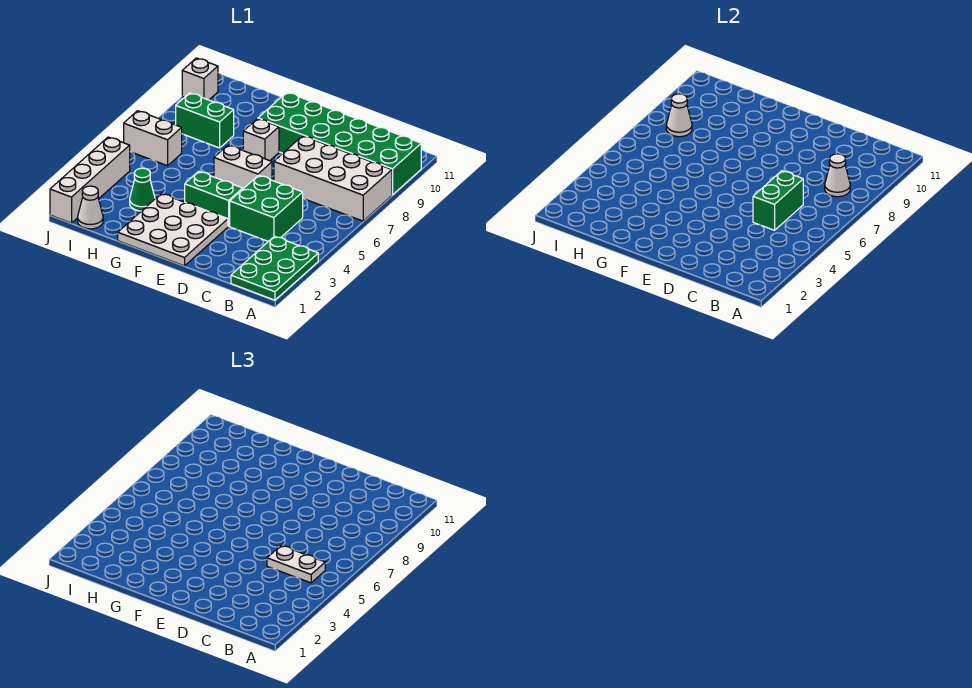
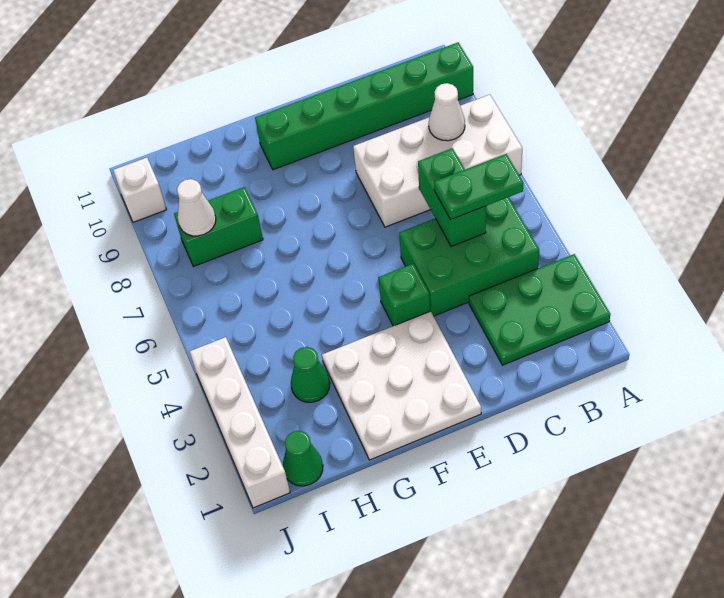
green 2x3 plate [231,236,318,300] -> green 2x3 plate turned to [469,254,611,365]
green 2x6 brick [258,92,421,195] -> green 1x6 brick [255,43,473,170]
white 1x2 plate [267,545,325,583] -> green 1x2 plate [434,154,523,219]
green 2x2 brick [230,175,303,241] -> green 2x3 brick [399,197,539,316]
green 1x2 brick [185,171,243,226] -> green 1x1 brick [378,264,430,326]
white 1x2 brick [214,145,272,189] -> none
white 1x1 brick [243,119,279,161] -> none
white 1x1 cone [78,186,103,229] -> green 1x1 cone [283,430,323,486]
white 1x2 brick [124,111,182,166] -> none

